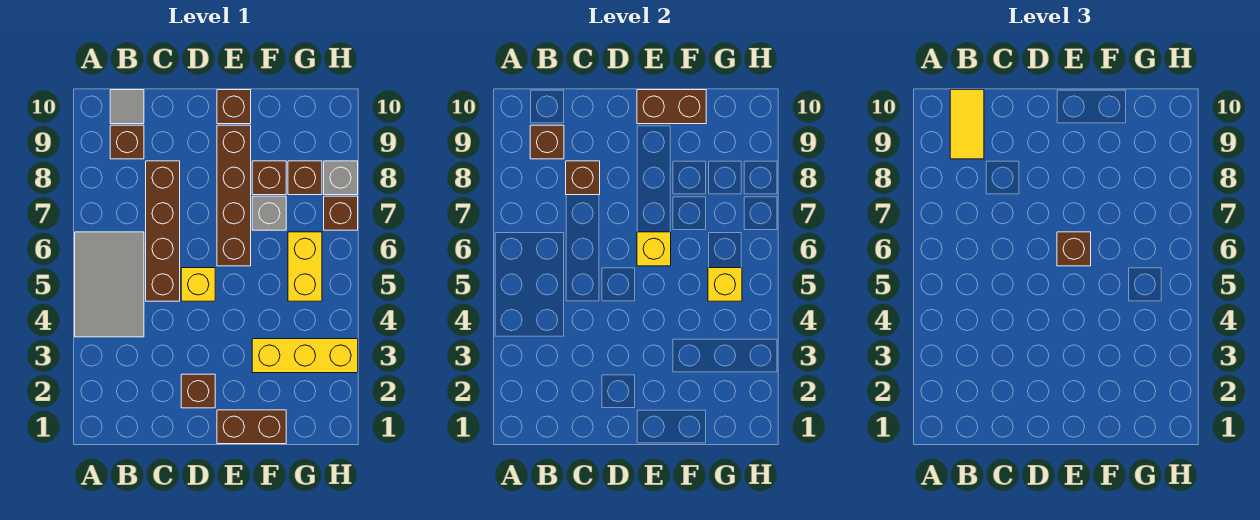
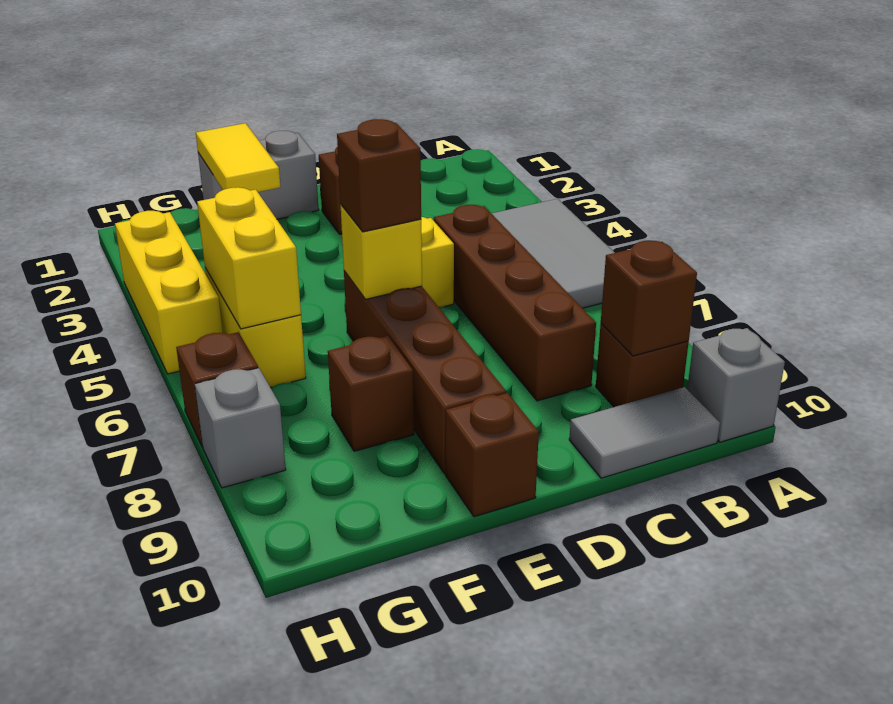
yellow 1x2 tile [950,90,984,159] -> yellow 1x2 tile moved to [196,123,280,192]
grey 1x1 tile [110,90,144,124] -> grey 1x2 tile [569,387,720,478]
brown 1x1 brick [566,161,600,195] -> none
brown 1x2 brick [217,410,286,444] -> grey 1x2 brick [198,131,319,219]
brown 1x2 brick [637,90,706,124] -> none
yellow 1x3 brick [252,339,358,373] -> yellow 1x3 brick turned to [115,211,223,374]
grey 1x1 brick [252,196,286,230] -> grey 1x1 brick moved to [687,328,785,442]
yellow 1x1 brick [708,268,742,301] -> yellow 1x2 brick [197,187,301,329]
brown 1x1 brick [288,161,322,195] -> none

